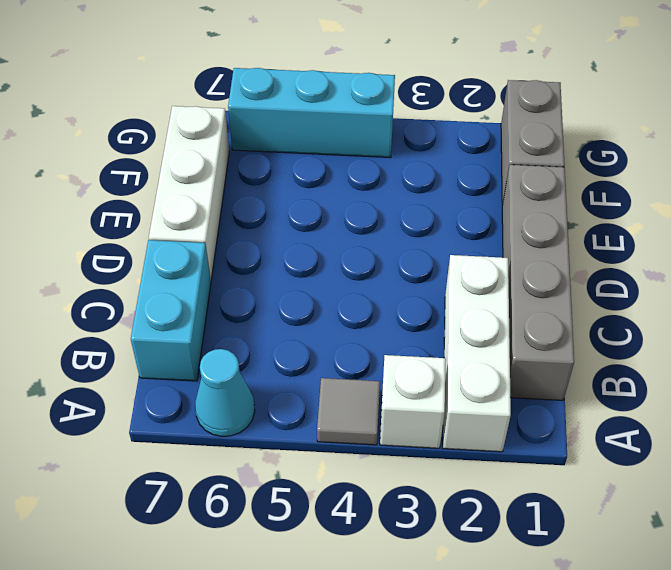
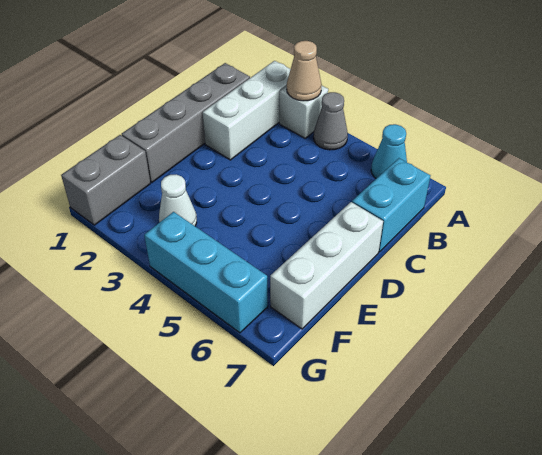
none -> tan 1x1 cone [287,41,322,101]
grey 1x1 tile [317,378,380,445] -> grey 1x1 cone [313,92,348,150]
none -> white 1x1 cone [159,175,197,226]

